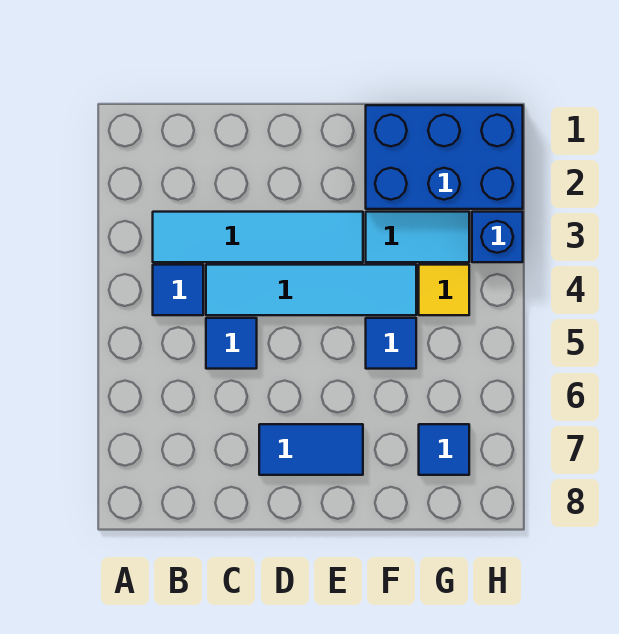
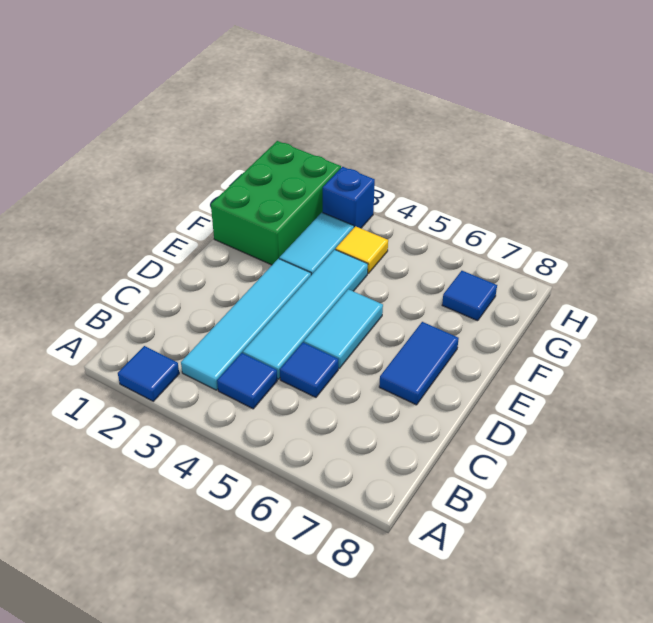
none -> cyan 1x2 tile [304,289,383,368]
blue 2x3 brick [366,105,523,209] -> green 2x3 brick [211,141,341,265]
blue 1x1 tile [366,318,416,369] -> blue 1x1 tile moved to [118,346,179,401]

